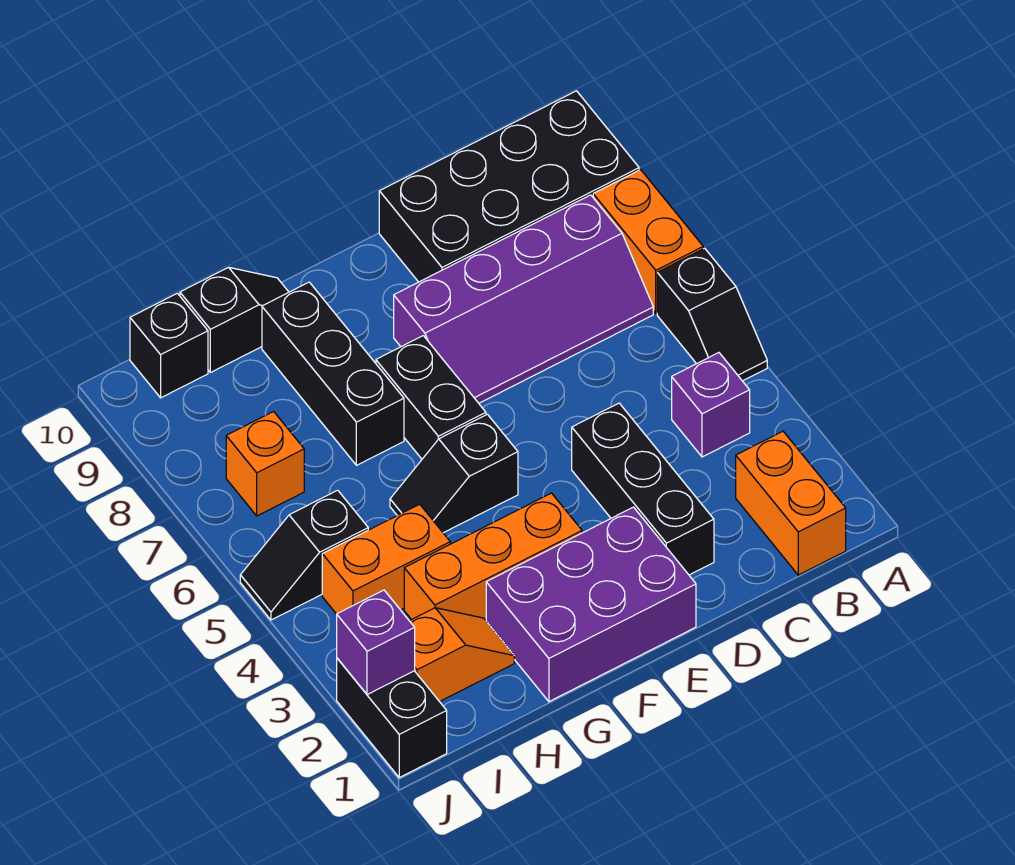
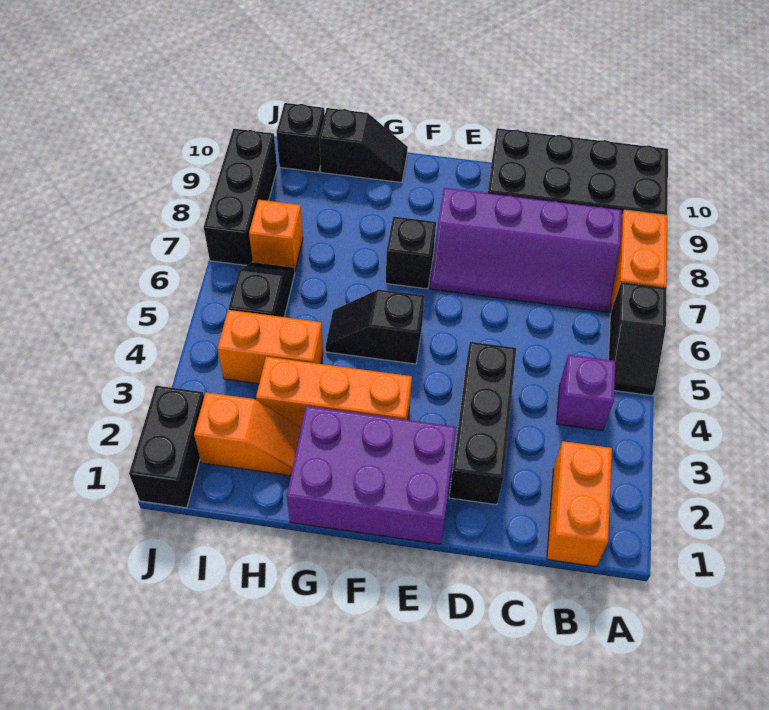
black 1x2 brick [376,336,486,459] -> black 1x1 brick [386,216,436,289]
black 1x3 brick [262,282,404,465] -> black 1x3 brick moved to [204,129,277,266]
black 1x2 slope [240,490,368,620] -> black 1x2 slope turned to [229,262,295,317]
purple 1x1 brick [337,590,415,695] -> none

